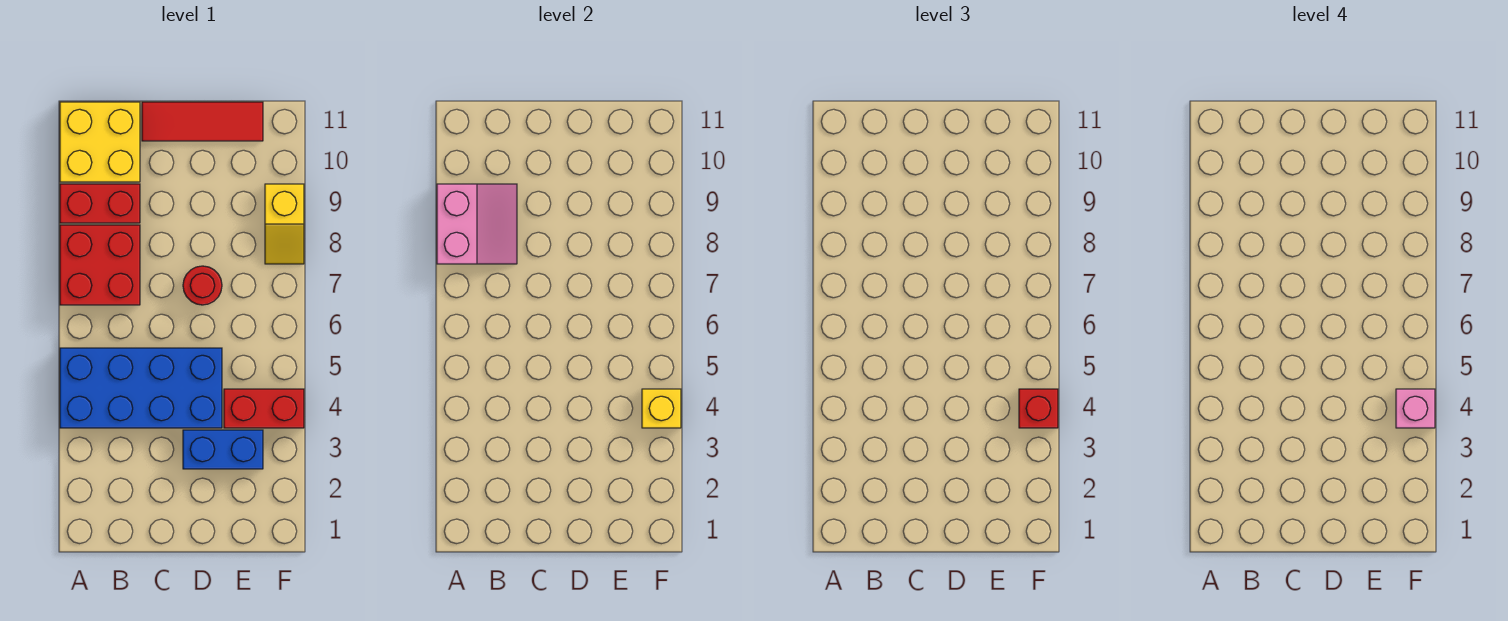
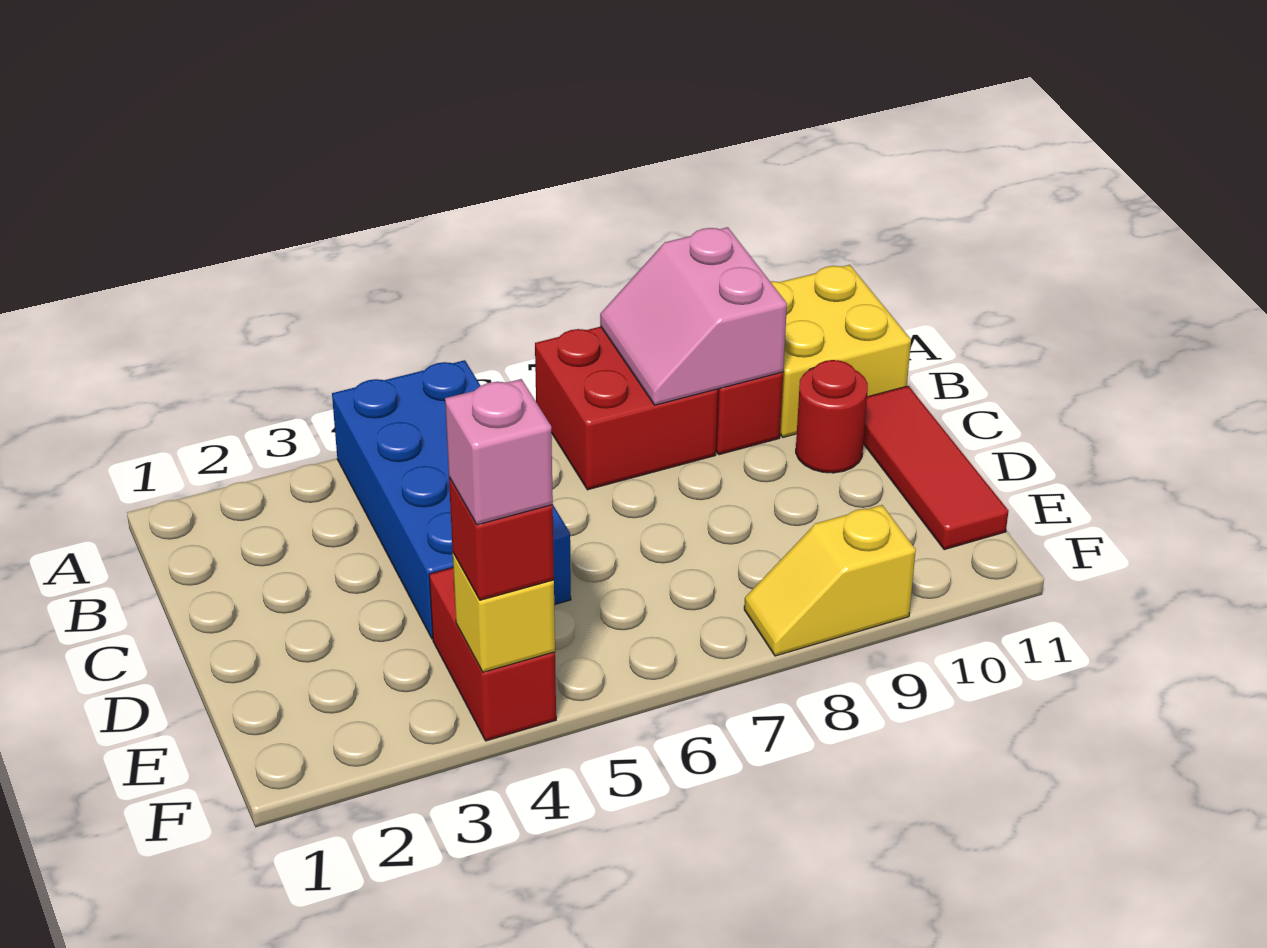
pink 2x2 slope [437,184,517,264] -> pink 2x2 slope turned to [600,227,787,405]
blue 1x2 brick [183,430,263,469] -> none
red 1x1 round brick [183,266,222,305] -> red 1x1 round brick moved to [796,360,868,473]

